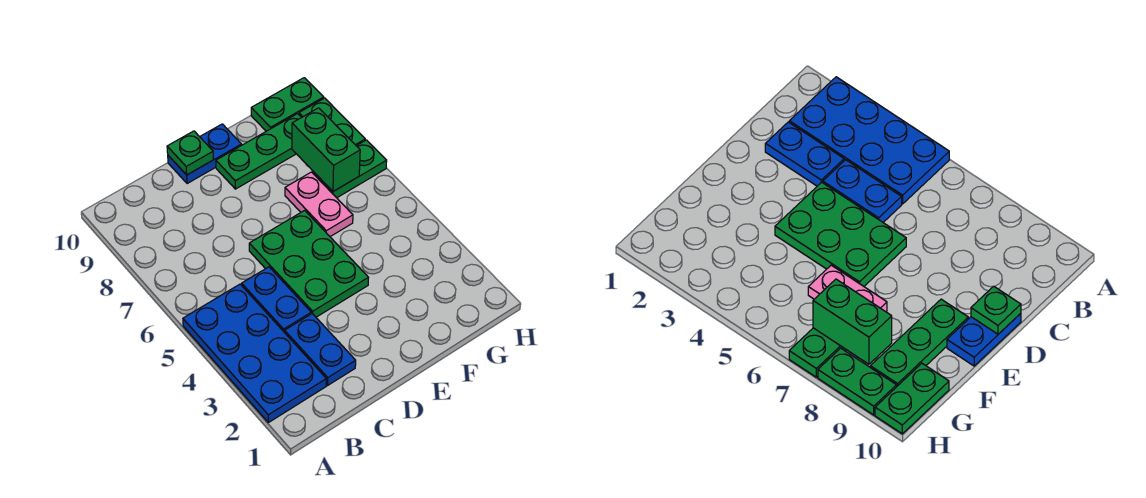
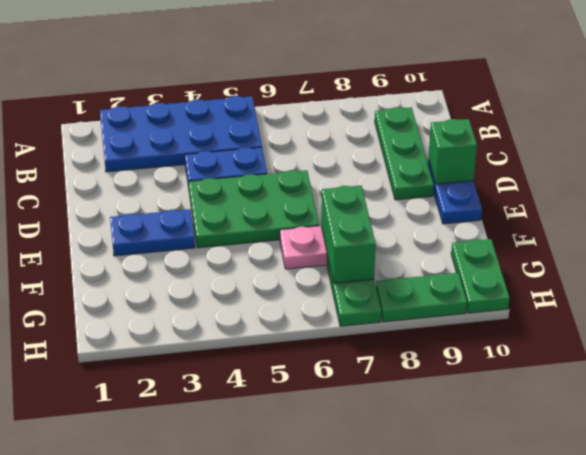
blue 1x2 plate [285,314,356,385] -> blue 1x2 plate moved to [110,209,195,256]
green 1x1 plate [167,131,214,175] -> green 1x1 brick [428,119,477,184]
green 1x3 plate [216,114,301,189] -> green 1x3 plate moved to [375,107,434,200]
green 1x2 brick [292,108,360,191] -> green 1x2 brick turned to [321,185,376,283]

